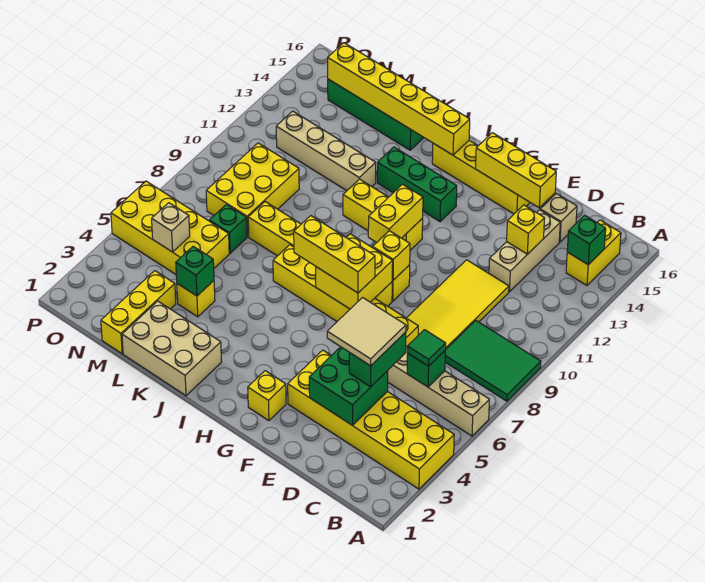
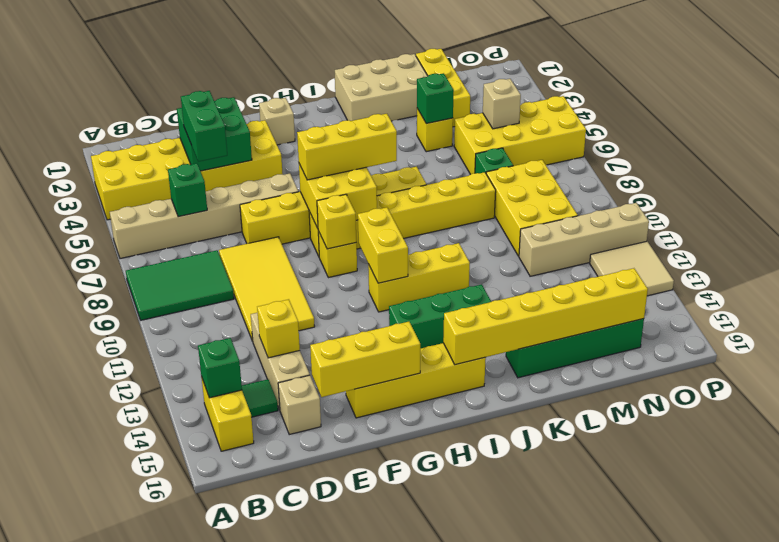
green 1x1 tile [407,330,446,366] -> green 1x1 tile moved to [242,379,278,417]
tan 2x2 tile [327,298,406,366] -> tan 2x2 tile moved to [590,241,674,296]
yellow 1x1 brick [248,371,286,421] -> tan 1x1 brick [259,98,295,145]
tan 1x4 brick [276,111,376,191] -> tan 1x4 brick moved to [519,203,649,276]

